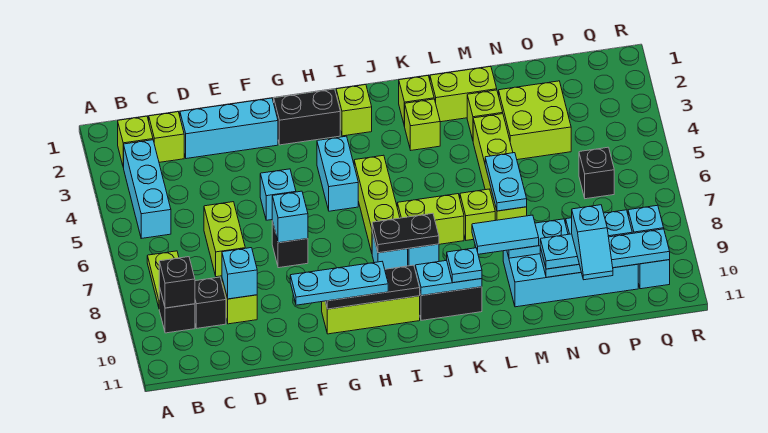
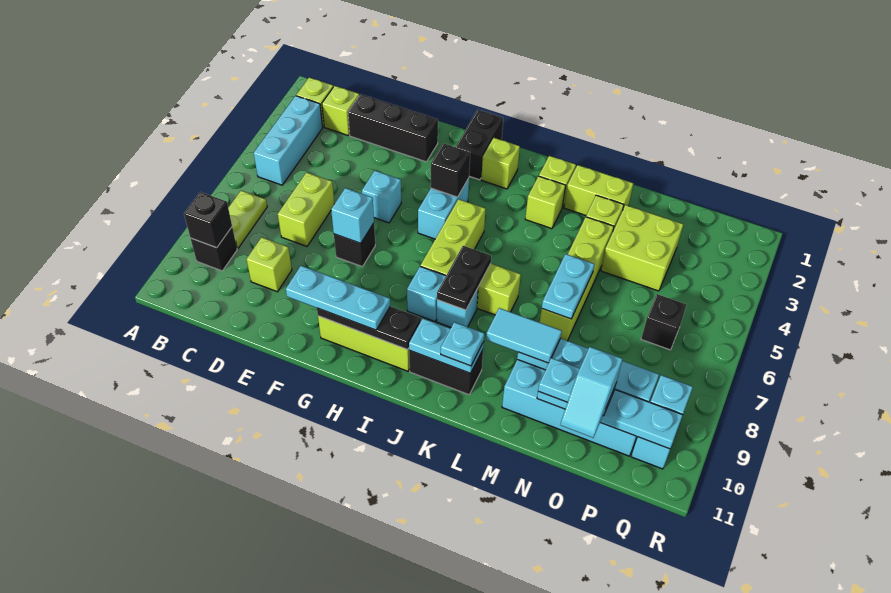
black 1x1 brick [195,277,226,328] -> black 1x1 brick moved to [431,143,470,197]
cyan 1x3 brick [180,98,278,159] -> black 1x3 brick [348,94,438,162]
cyan 1x1 brick [222,248,257,299] -> none
black 1x2 brick [274,89,340,145] -> black 1x2 brick turned to [456,110,503,180]
black 1x2 plate [372,213,439,253] -> black 1x2 plate turned to [437,246,491,310]
lime 1x1 brick [460,189,495,240] -> none

